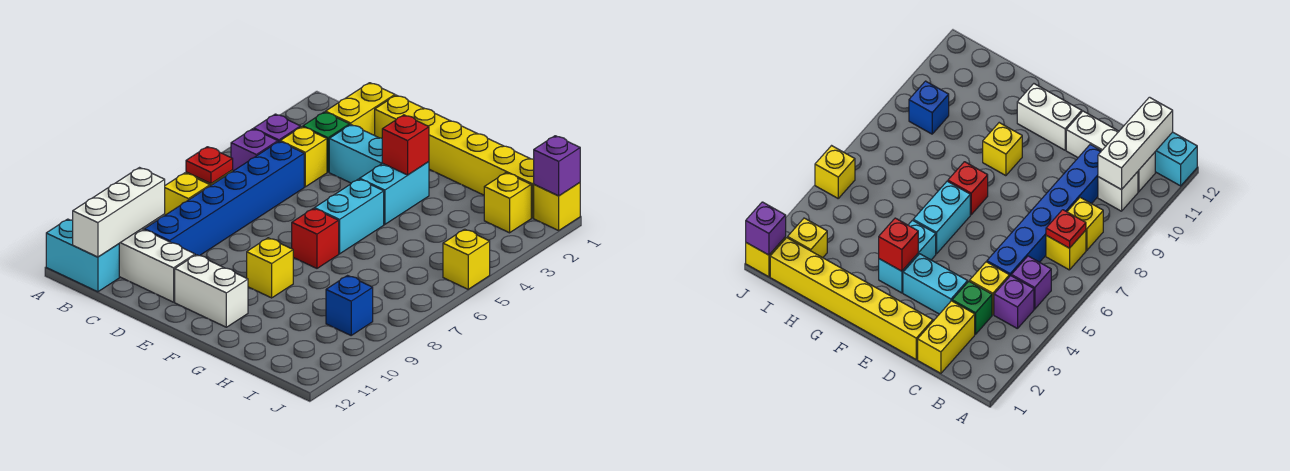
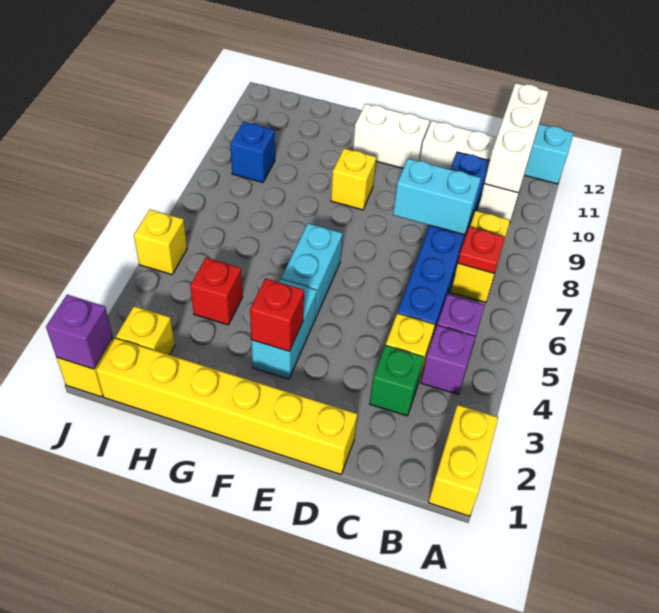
yellow 1x2 brick [326,83,395,135] -> yellow 1x2 brick moved to [428,405,498,516]
cyan 1x2 brick [329,125,382,183] -> cyan 1x2 brick moved to [393,159,481,235]
red 1x1 brick [292,208,339,268] -> red 1x1 brick moved to [190,258,243,325]

